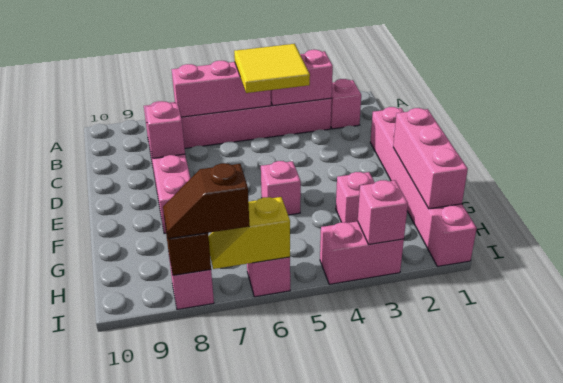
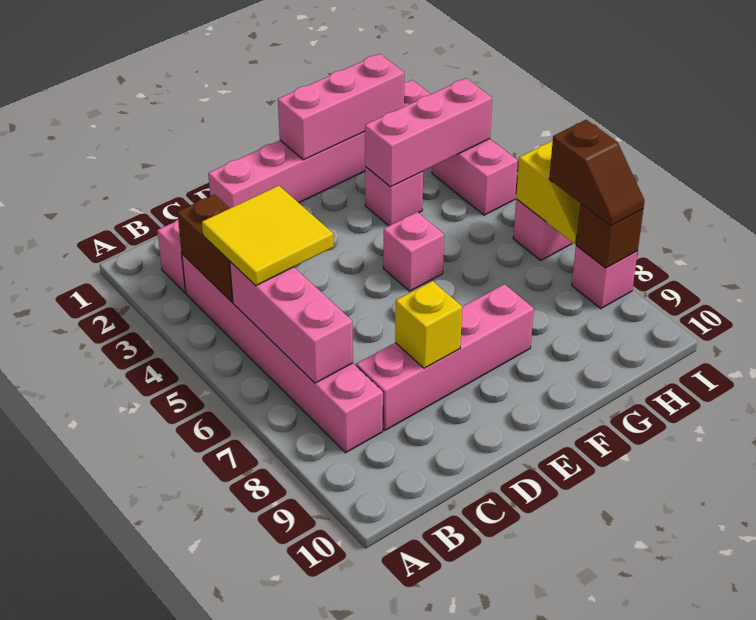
pink 1x2 brick [271,50,333,106] -> brown 1x2 brick [177,194,233,302]
pink 1x1 brick [145,102,185,158] -> yellow 1x1 brick [395,281,462,368]
pink 1x1 brick [358,180,408,244] -> pink 1x3 brick [365,78,492,187]

